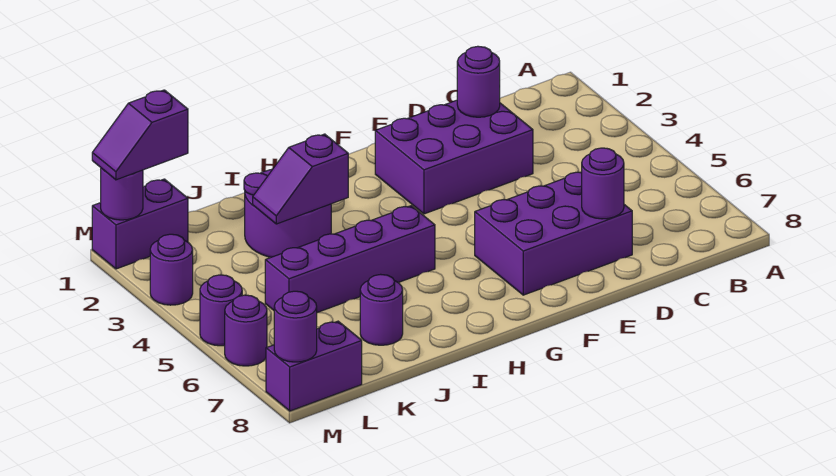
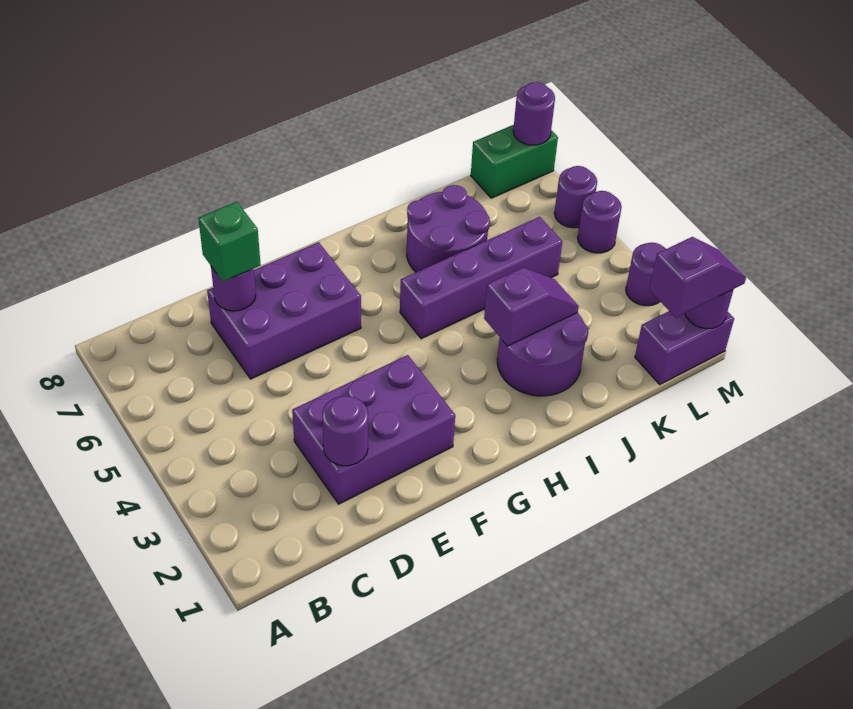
none -> green 1x1 brick [198,202,261,281]
purple 1x1 round brick [360,274,403,345] -> purple 2x2 round brick [407,185,490,272]
purple 1x2 brick [266,321,362,411] -> green 1x2 brick [471,125,558,198]

